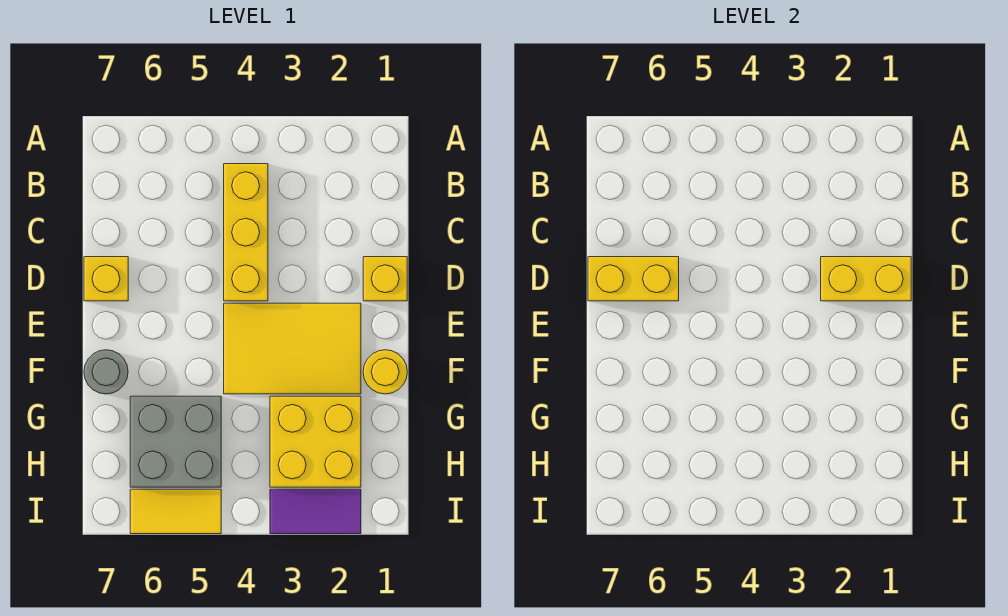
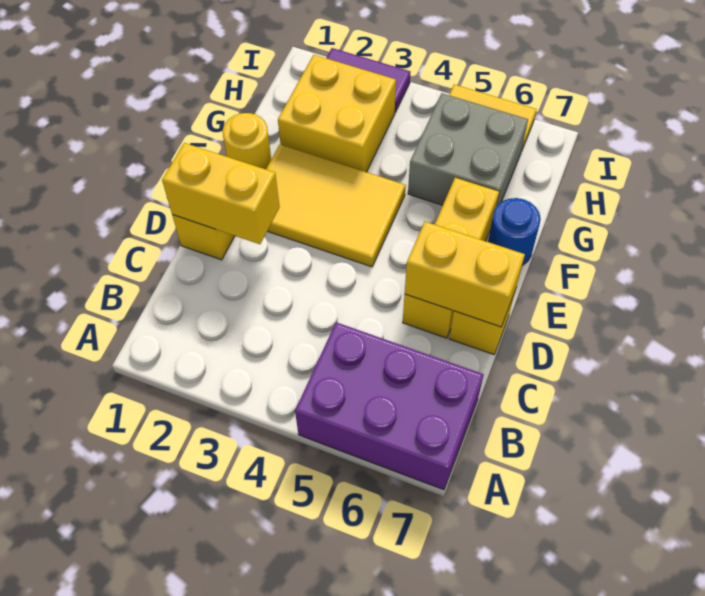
none -> purple 2x3 brick [295,322,484,490]
yellow 1x3 brick [224,164,268,301] -> yellow 1x3 brick moved to [403,178,499,338]
grey 1x1 round brick [84,350,128,394] -> blue 1x1 round brick [488,198,541,265]

